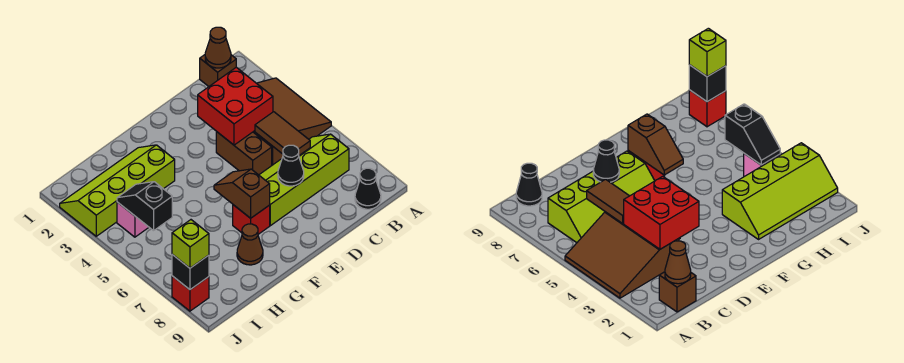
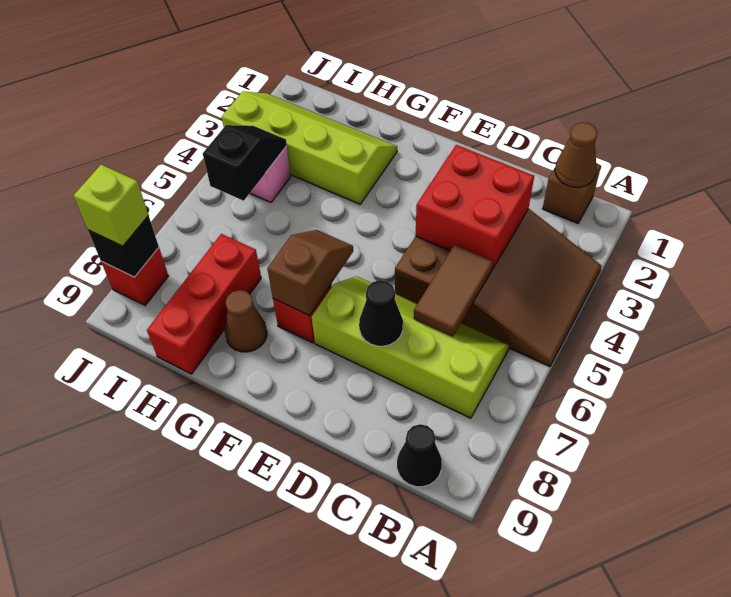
none -> red 1x3 brick [147,234,261,374]

